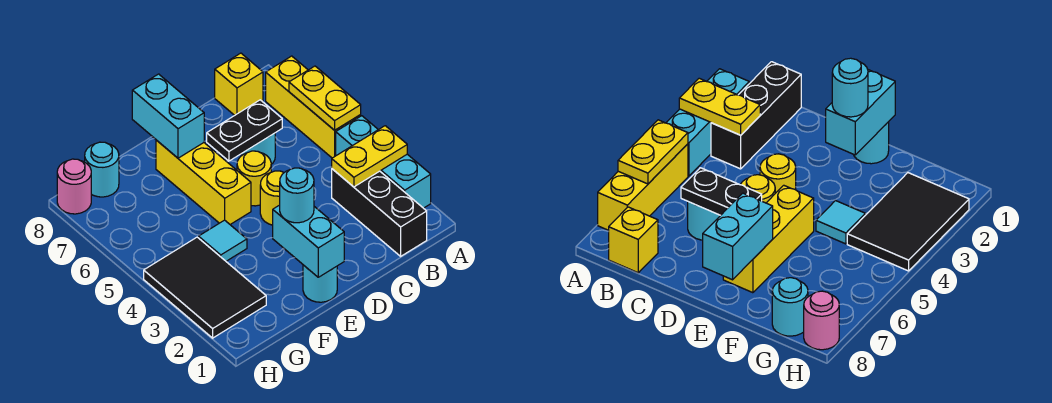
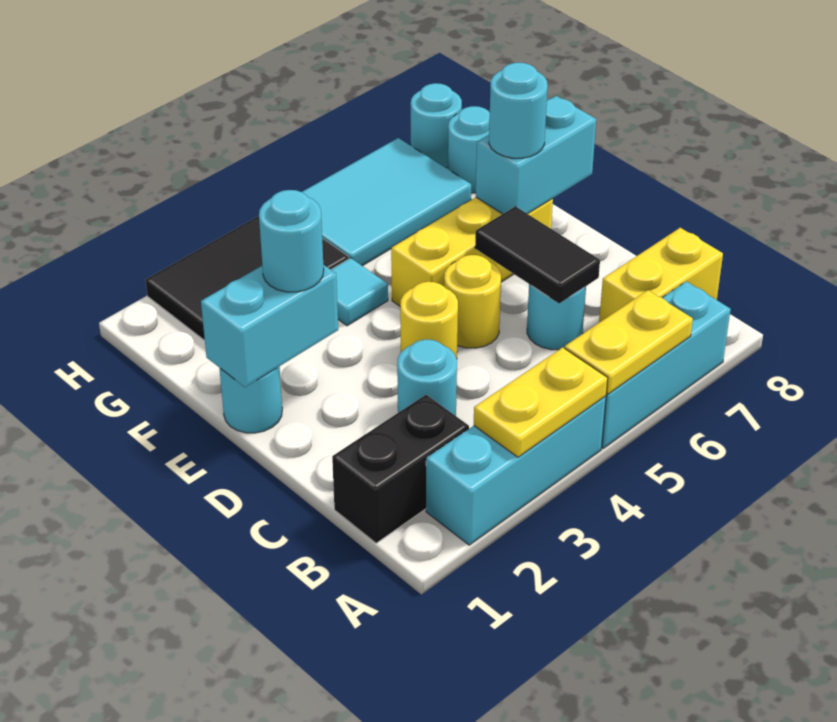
yellow 1x2 plate [332,126,407,187] -> yellow 1x2 plate turned to [474,347,608,457]
yellow 1x3 brick [266,56,361,158] -> cyan 1x3 brick [602,281,731,448]
black 1x3 brick [332,169,427,256] -> black 1x2 brick [332,395,469,543]
yellow 1x1 brick [215,53,263,115] -> yellow 1x2 brick [599,228,723,323]
none -> cyan 1x1 round brick [397,340,457,416]
black 1x2 plate [207,100,282,161] -> black 1x2 tile [475,206,600,304]
none -> cyan 1x1 round brick [489,63,548,158]
none -> cyan 2x3 tile [302,138,471,266]
pink 1x1 round brick [57,159,91,214] -> cyan 1x1 round brick [411,83,462,168]

